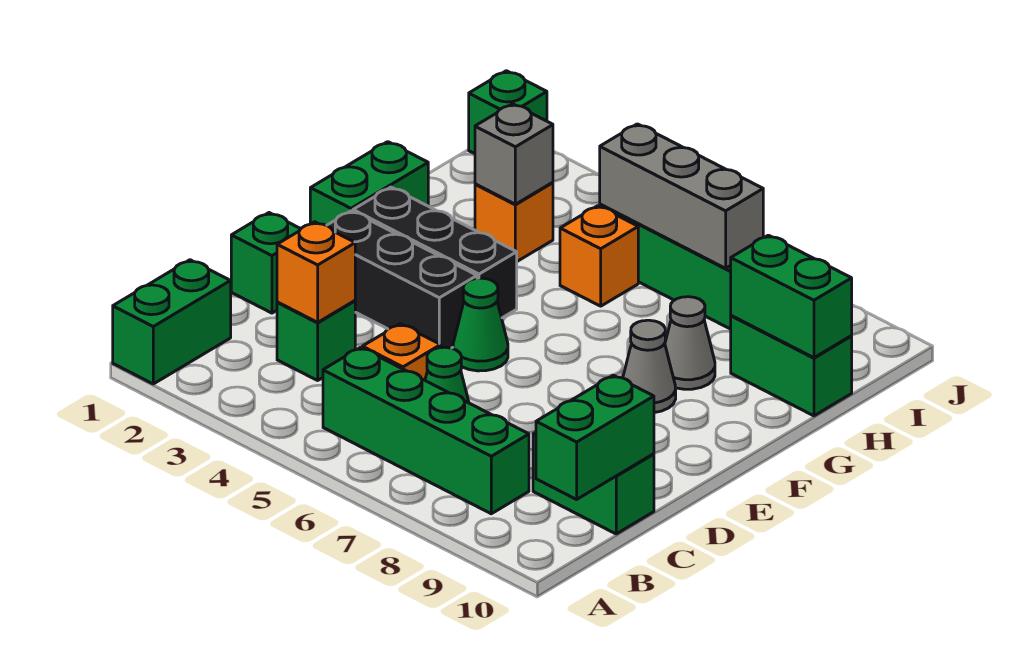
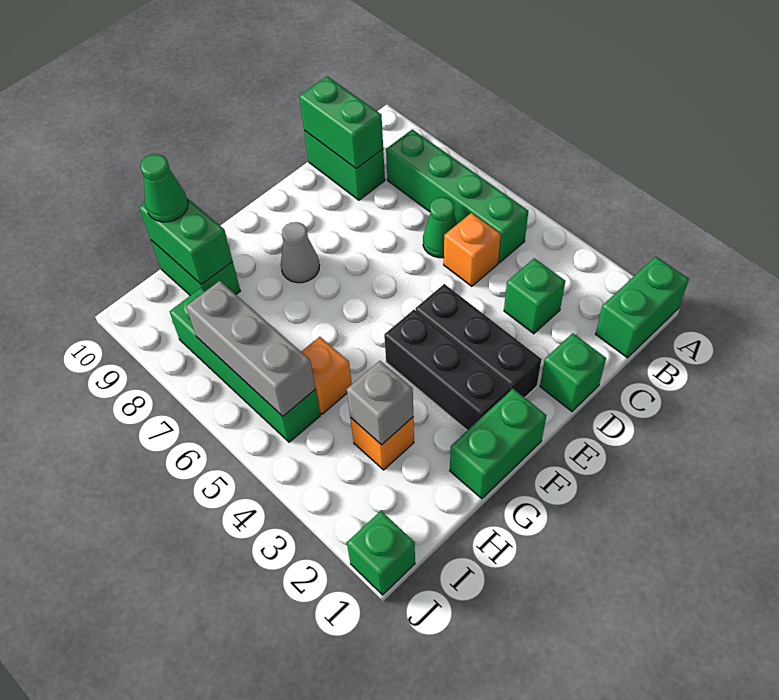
green 1x2 brick [536,375,654,499] -> green 1x2 brick turned to [299,76,383,169]
orange 1x1 brick [277,222,355,322] -> none
green 1x1 cone [453,278,508,371] -> green 1x1 cone moved to [140,154,188,222]
grey 1x1 cone [665,297,715,389] -> none

